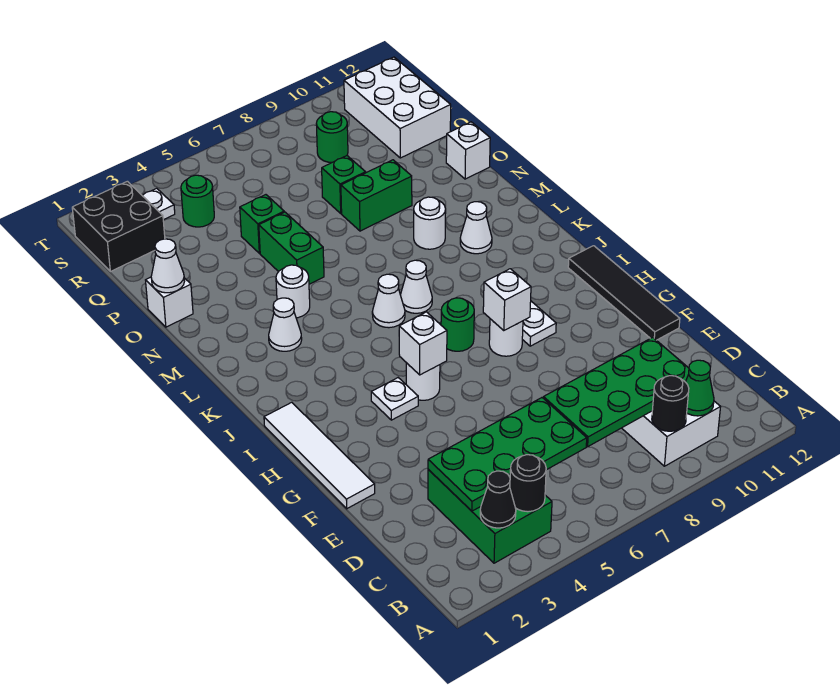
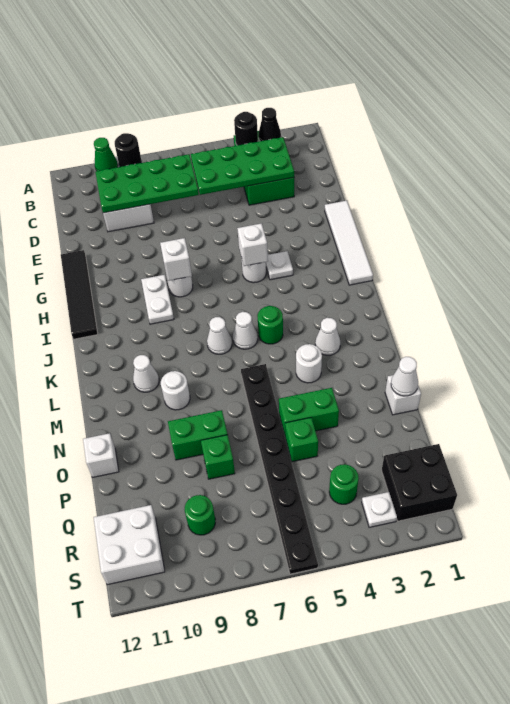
green 1x1 round brick [441,298,474,351] -> green 1x1 round brick moved to [257,306,283,344]
none -> black 1x8 plate [241,364,318,574]
green 1x2 brick [259,212,324,284] -> green 1x2 brick turned to [279,388,339,435]
white 2x3 brick [344,57,451,158] -> white 2x2 brick [94,505,165,585]

